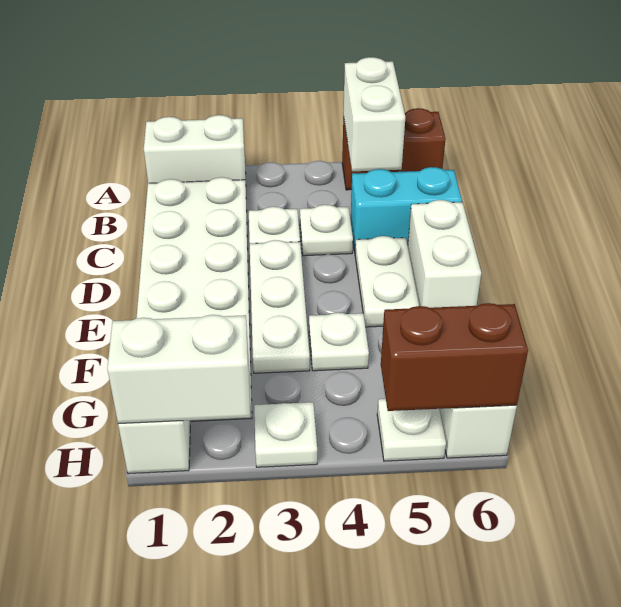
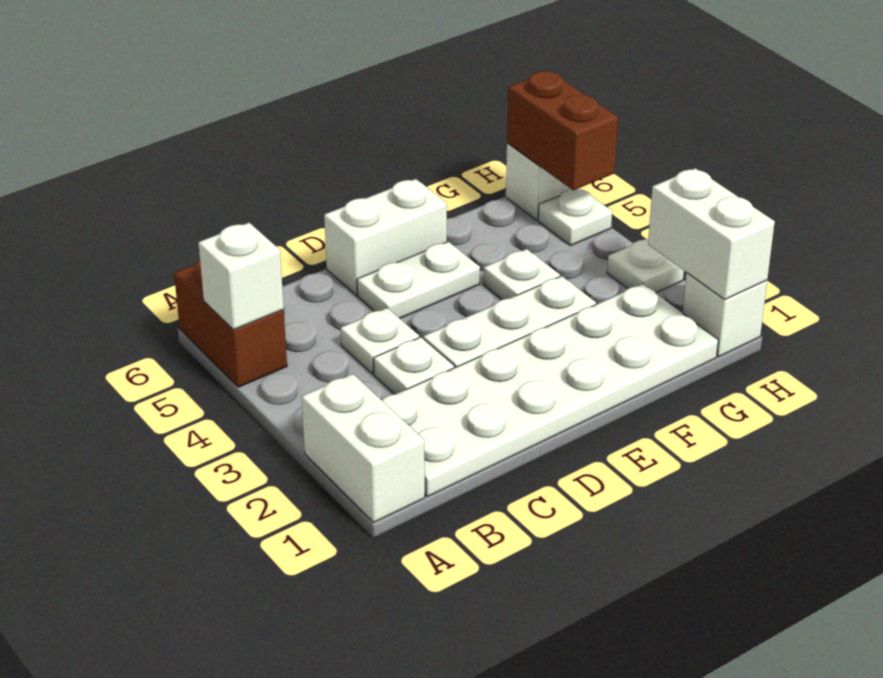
white 1x2 brick [343,57,405,171] -> white 1x1 brick [198,223,284,330]
cyan 1x2 brick [351,167,462,251] -> none

